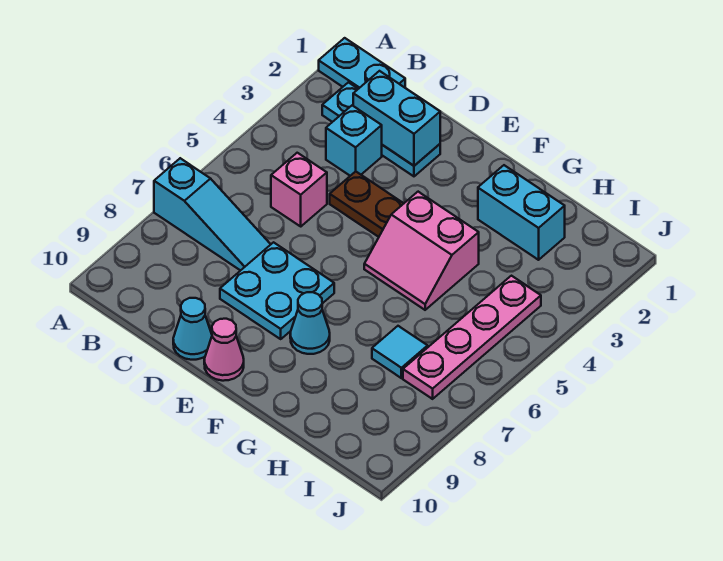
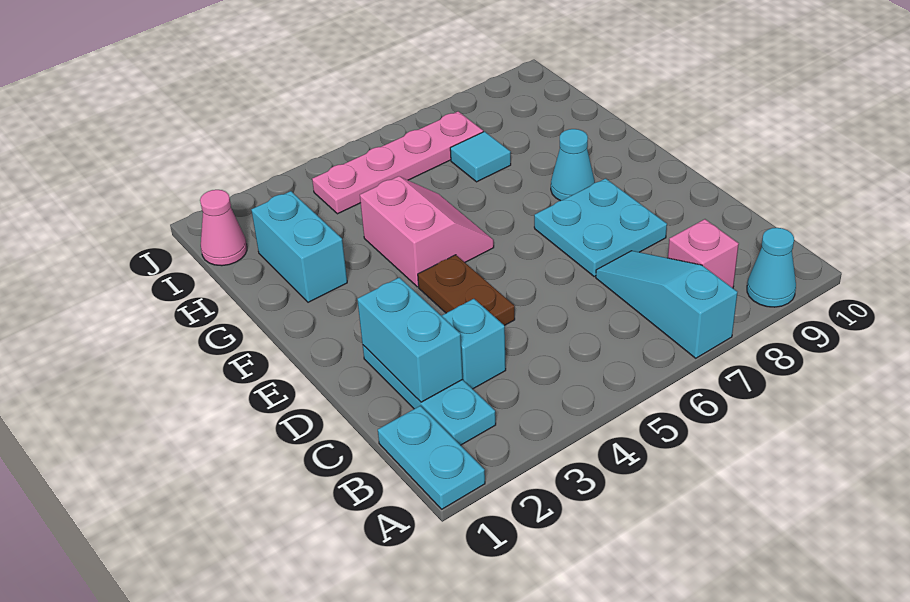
pink 1x1 brick [271,153,327,226] -> pink 1x1 brick moved to [668,219,739,288]
cyan 1x1 cone [173,298,212,360] -> cyan 1x1 cone moved to [747,228,796,307]
pink 1x1 cone [204,319,244,381] -> pink 1x1 cone moved to [200,190,247,266]

